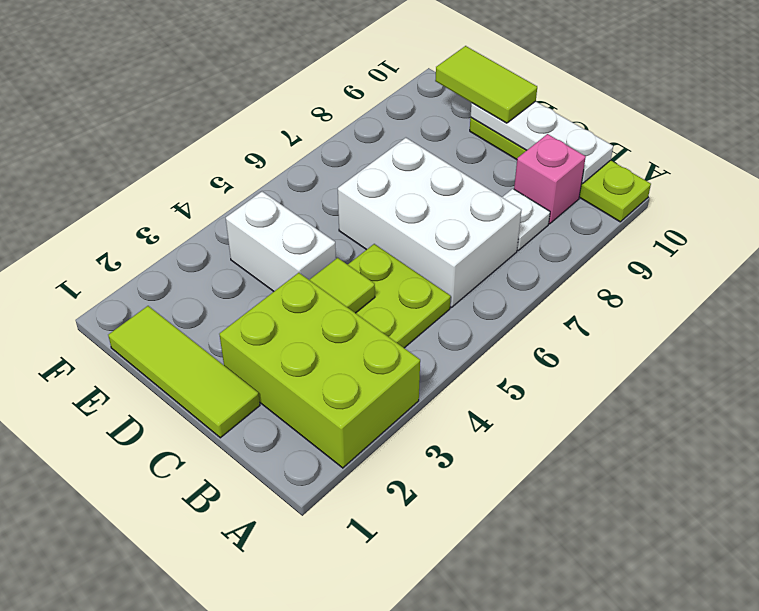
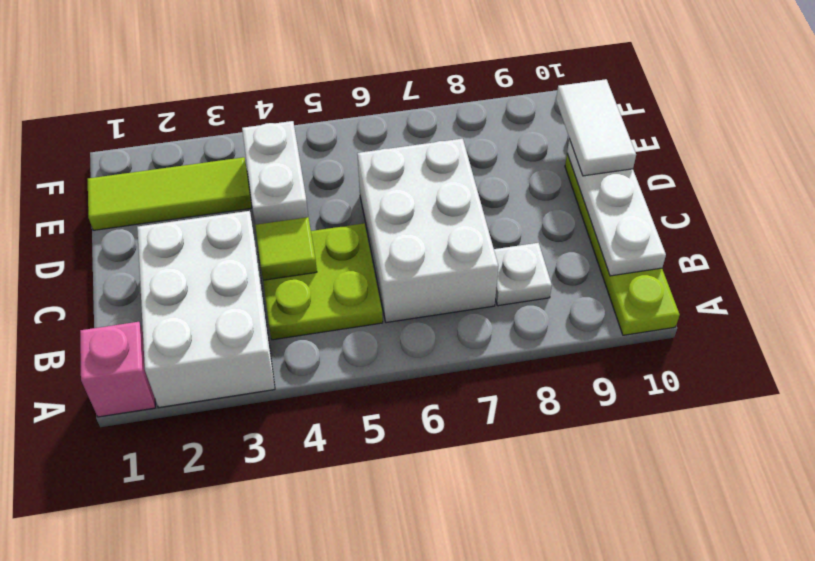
lime 2x3 brick [219,273,420,468] -> white 2x3 brick [137,211,275,407]
pink 1x1 brick [514,134,586,224] -> pink 1x1 brick moved to [80,322,155,417]
lime 1x3 tile [108,306,260,438] -> lime 1x3 tile turned to [88,157,252,230]
lime 1x2 tile [435,46,537,123] -> white 1x2 tile [556,79,636,176]

